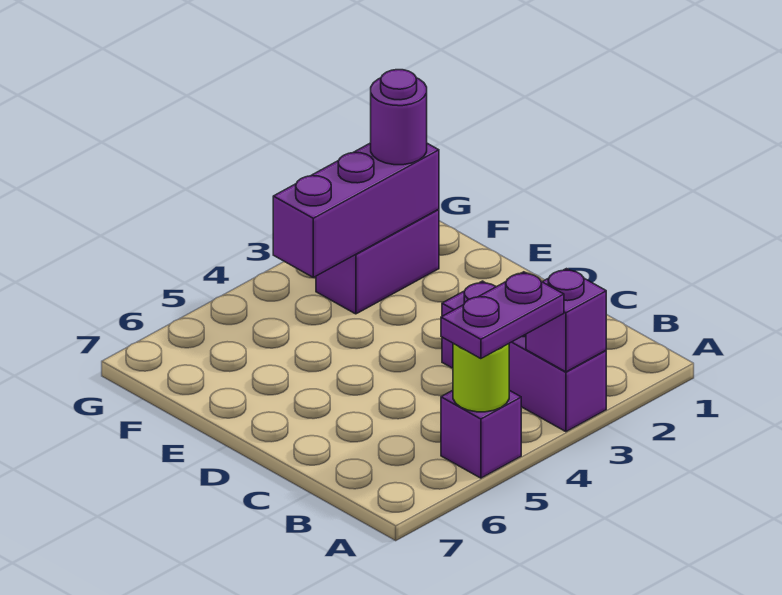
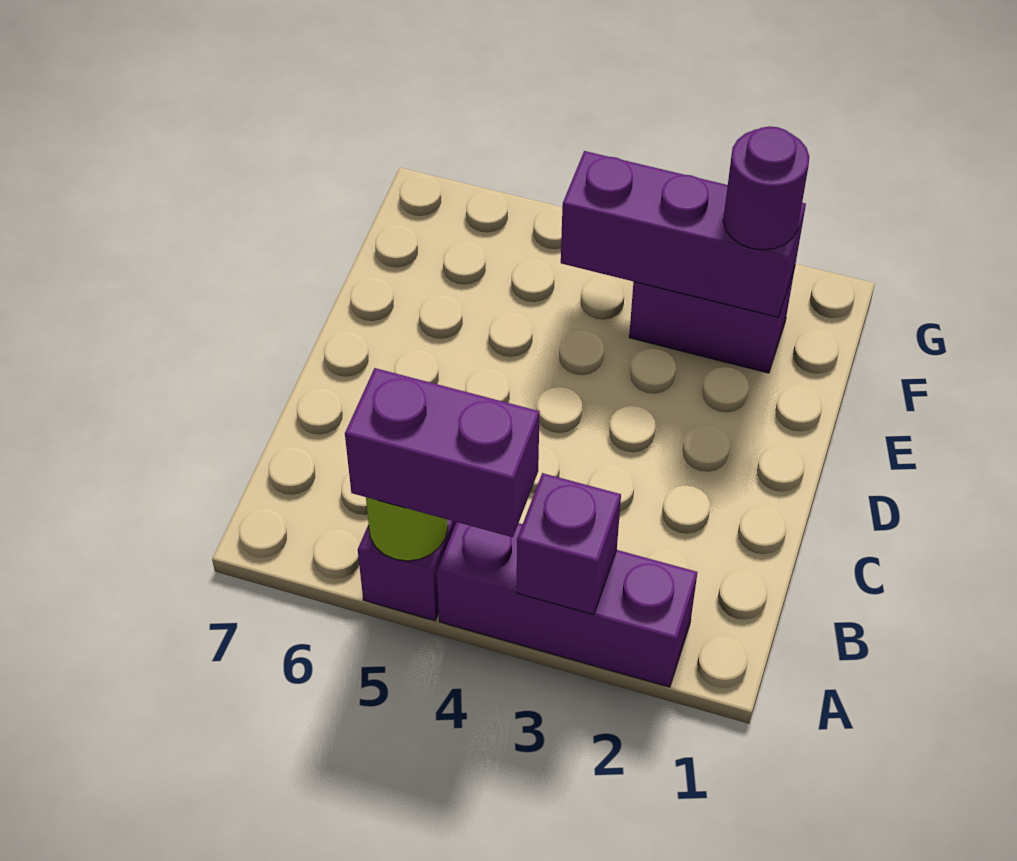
purple 1x3 brick [442,281,606,432] -> purple 1x3 brick turned to [437,522,697,687]
purple 1x2 plate [441,272,564,359] -> purple 1x2 brick [345,368,539,537]

